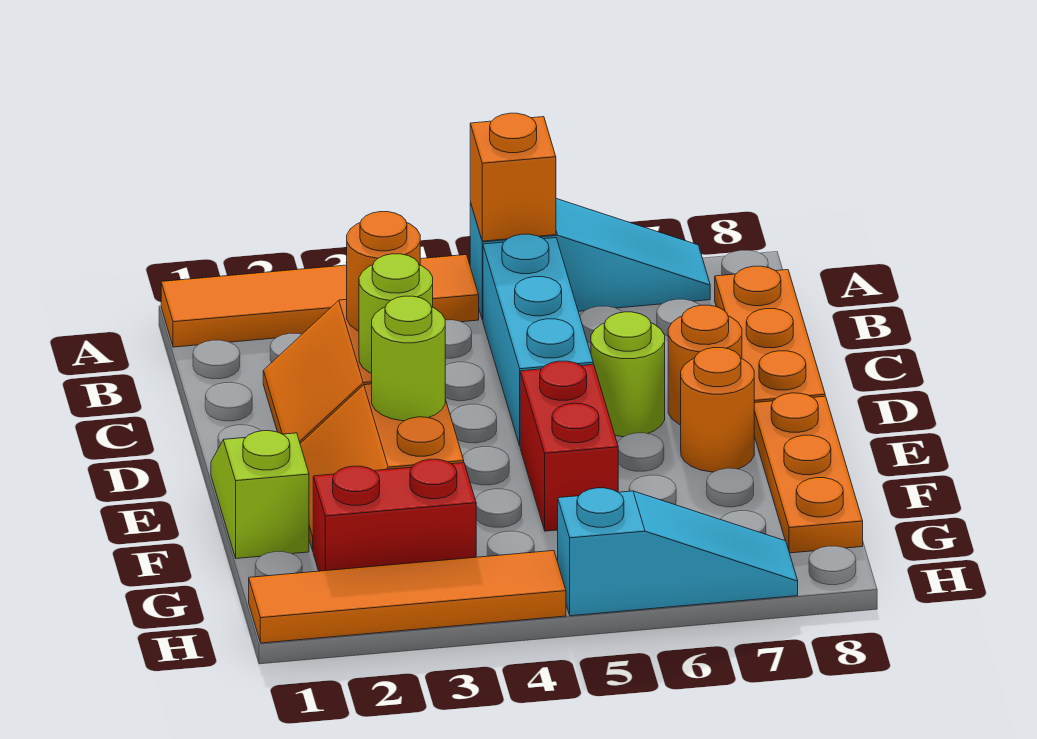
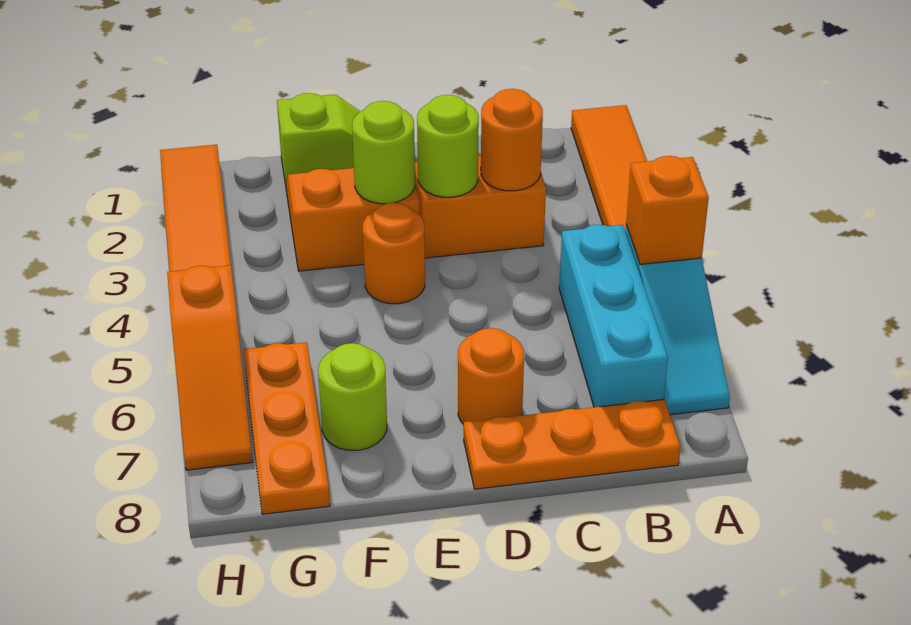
cyan 1x3 brick [483,234,593,446] -> cyan 1x3 brick turned to [559,225,668,407]
lime 1x1 round brick [591,312,665,437] -> lime 1x1 round brick moved to [318,343,387,450]
red 1x2 brick [520,361,618,531] -> none
orange 1x1 round brick [681,348,754,472] -> orange 1x1 round brick moved to [363,203,425,304]
orange 1x3 plate [754,393,863,553] -> orange 1x3 plate turned to [244,342,330,514]
red 1x2 brick [313,459,476,571] -> none
cyan 1x3 slope [558,488,798,616] -> orange 1x3 slope [167,265,253,470]

